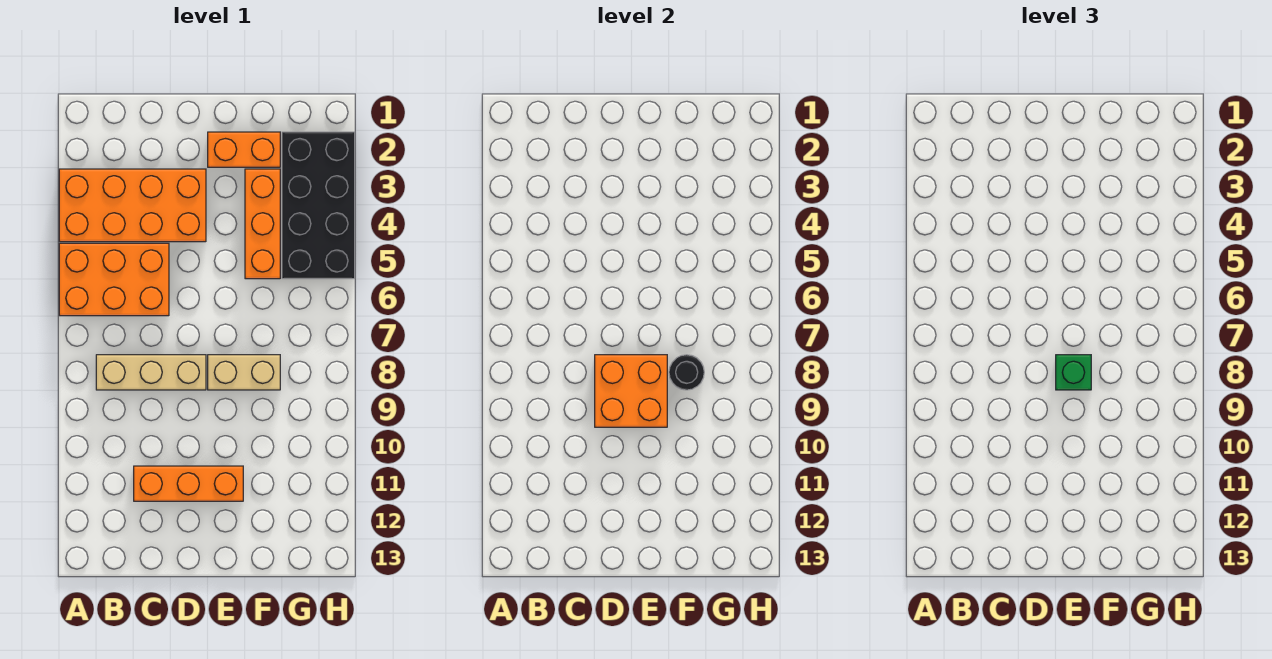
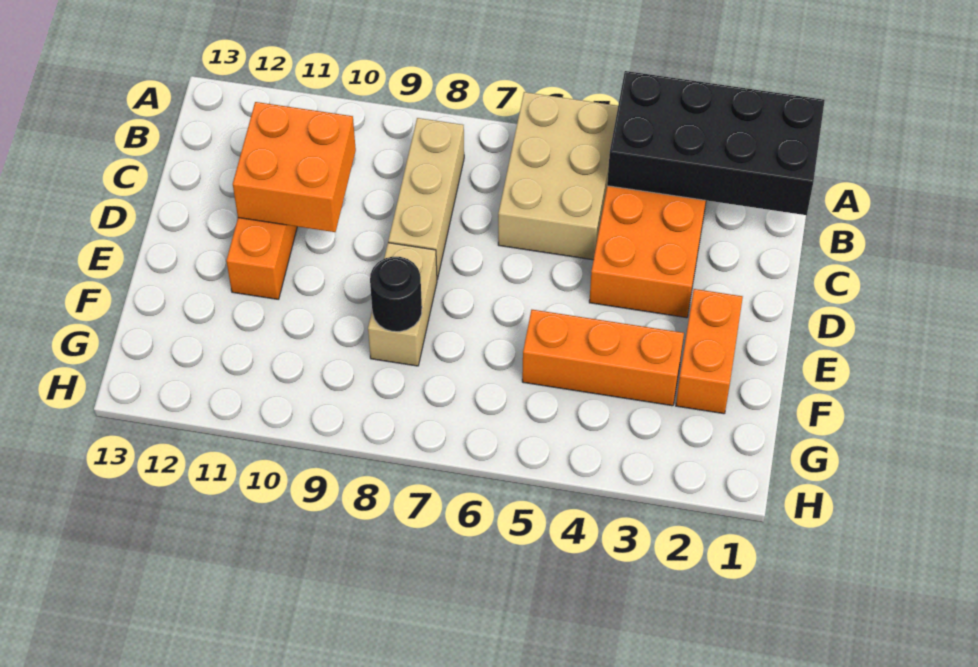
orange 2x3 brick [59,243,169,316] -> tan 2x3 brick [498,92,618,260]
orange 2x2 brick [595,355,667,427] -> orange 2x2 brick moved to [233,102,356,232]
green 1x1 brick [1056,355,1091,390] -> none
black 2x4 brick [282,132,355,279] -> black 2x4 brick moved to [607,71,825,215]

